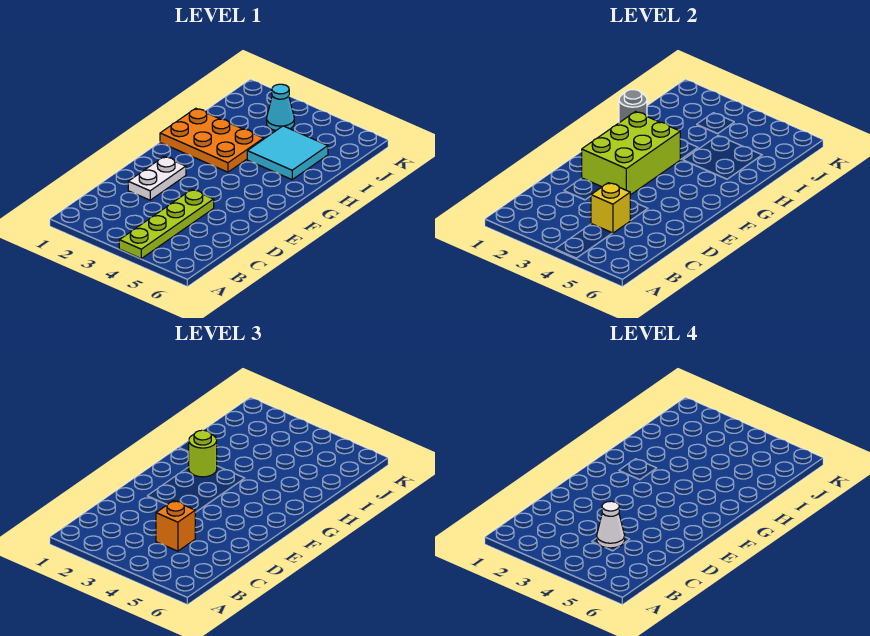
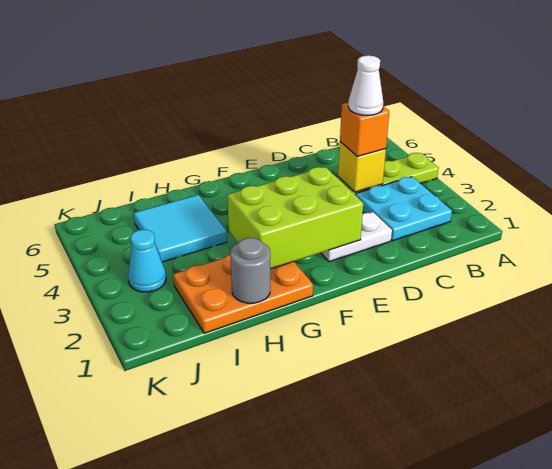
none -> cyan 2x2 plate [356,177,452,241]
orange 2x3 plate [160,108,264,172] -> orange 2x3 plate turned to [173,255,313,333]
lime 1x1 round brick [189,430,217,477] -> none

